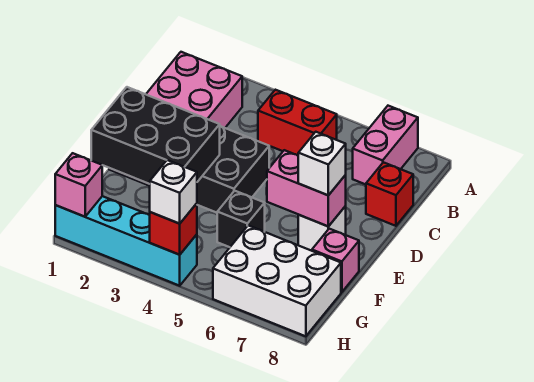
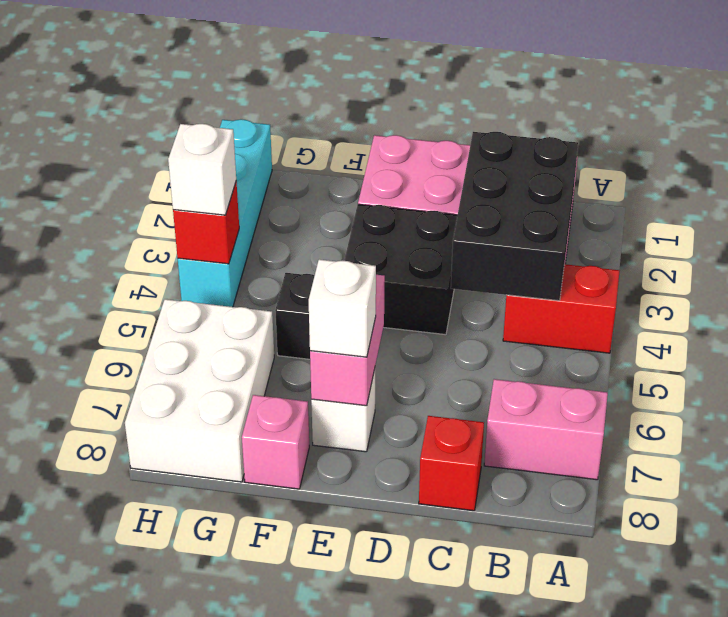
red 1x2 brick [258,90,337,156] -> red 1x2 brick turned to [503,264,620,353]
black 2x3 brick [91,87,220,184] -> black 2x3 brick moved to [451,132,578,301]
pink 1x1 brick [55,153,102,217] -> none

